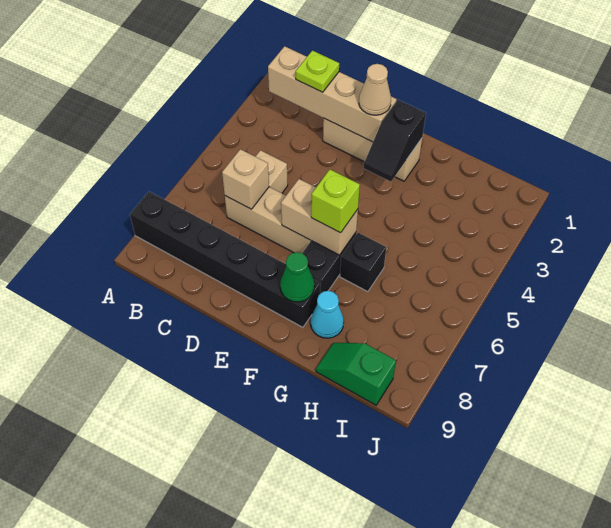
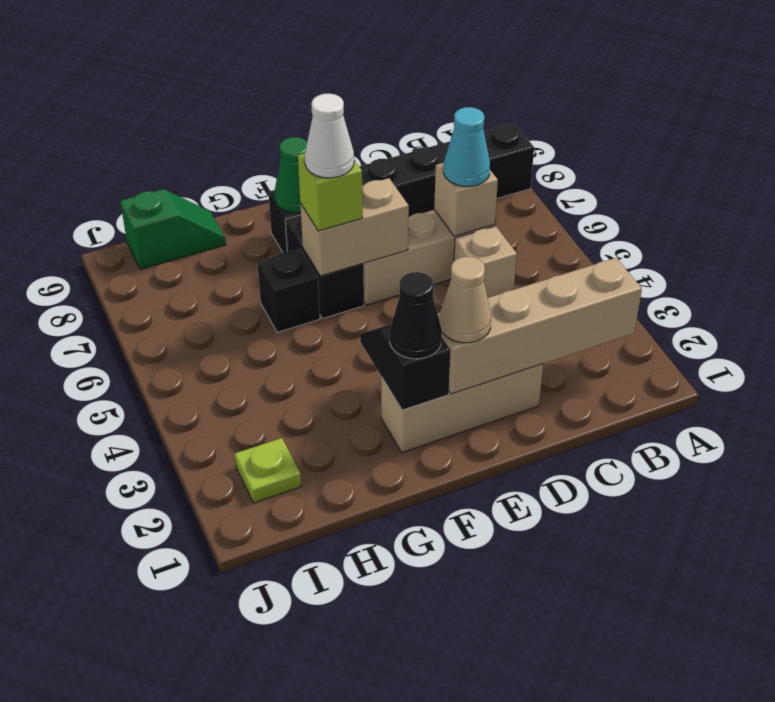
lime 1x1 plate [296,51,339,92] -> lime 1x1 plate moved to [235,438,301,503]
none -> black 1x1 cone [390,272,442,359]
none -> white 1x1 cone [305,94,354,178]
cyan 1x1 cone [311,291,344,338] -> cyan 1x1 cone moved to [444,107,490,186]

